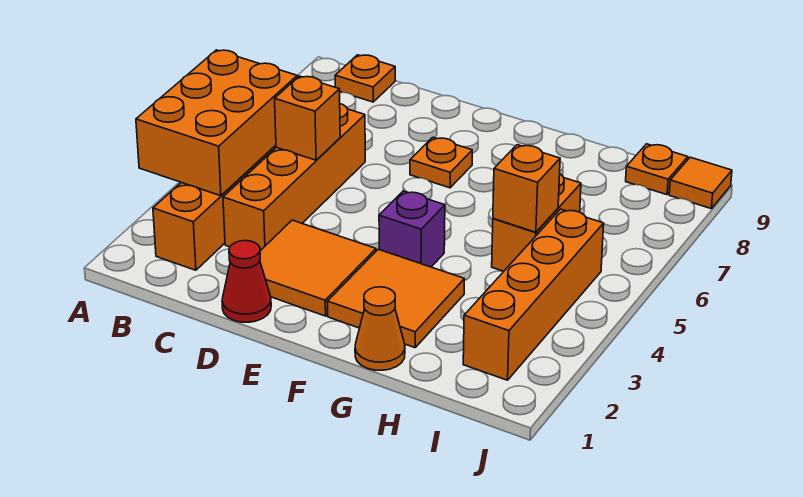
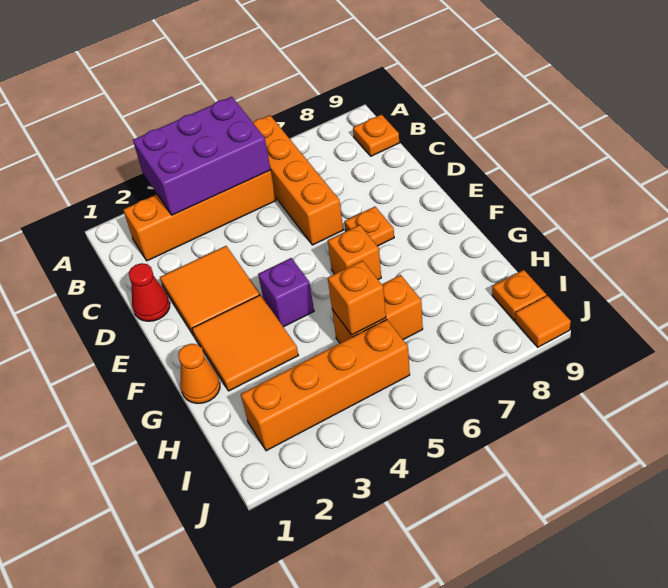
orange 2x3 brick [136,50,297,196] -> purple 2x3 brick [133,97,271,215]
orange 1x4 brick [223,104,365,251] -> orange 1x4 brick turned to [253,115,343,245]
orange 1x1 brick [275,76,340,160] -> orange 1x1 brick moved to [328,225,381,280]

